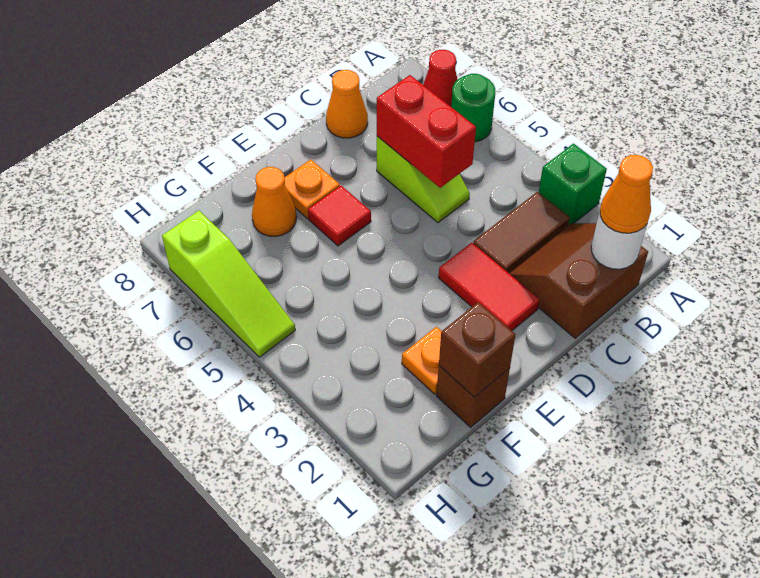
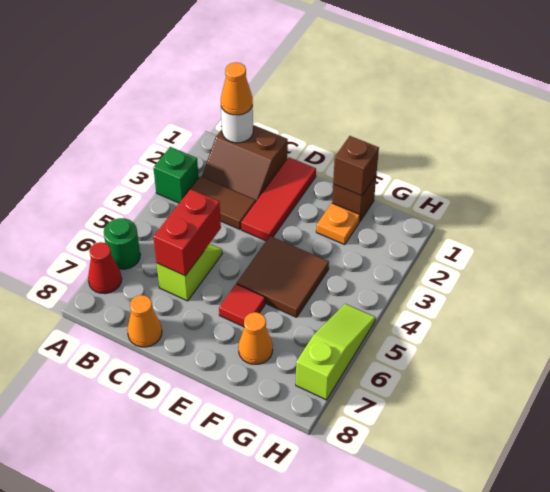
red 1x2 tile [439,243,540,331] -> red 1x3 tile [241,157,316,241]
none -> brown 2x2 tile [237,236,329,317]
orange 1x1 plate [284,160,340,218] -> none

